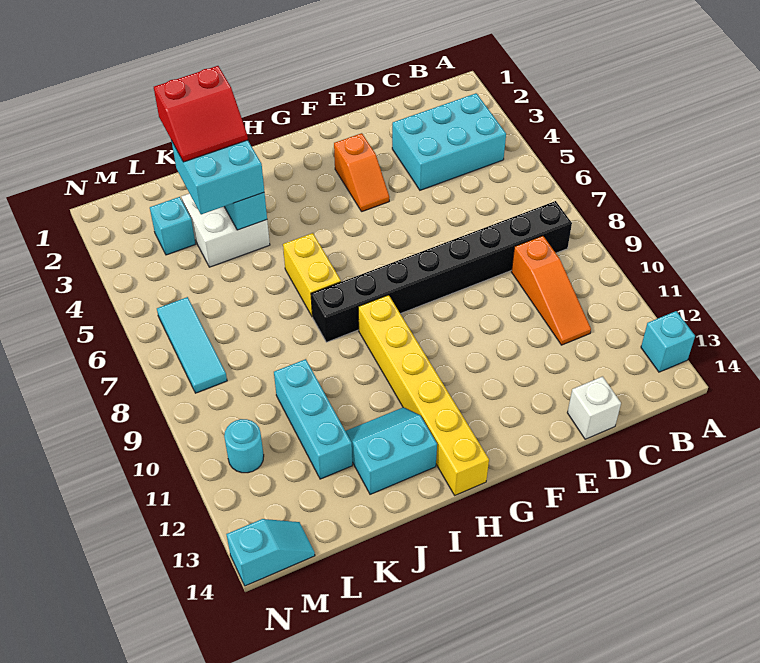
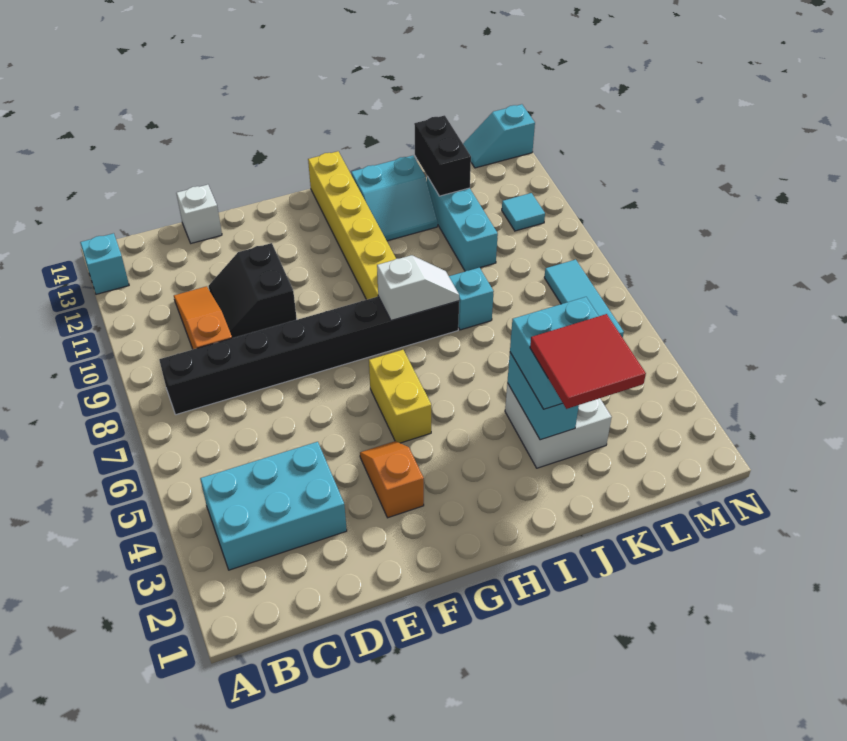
none -> black 2x2 slope [208,243,297,338]
none -> white 1x2 slope [377,255,459,321]
yellow 1x2 brick [283,233,341,317] -> yellow 1x2 brick moved to [369,350,431,443]
red 2x2 slope [154,66,248,162] -> red 2x2 tile [530,314,646,409]
none -> black 1x2 brick [414,115,471,196]
cyan 1x1 brick [150,197,195,255] -> cyan 1x1 brick moved to [449,268,494,330]
cyan 1x1 round brick [224,419,264,473] -> cyan 1x1 tile [502,193,545,231]

